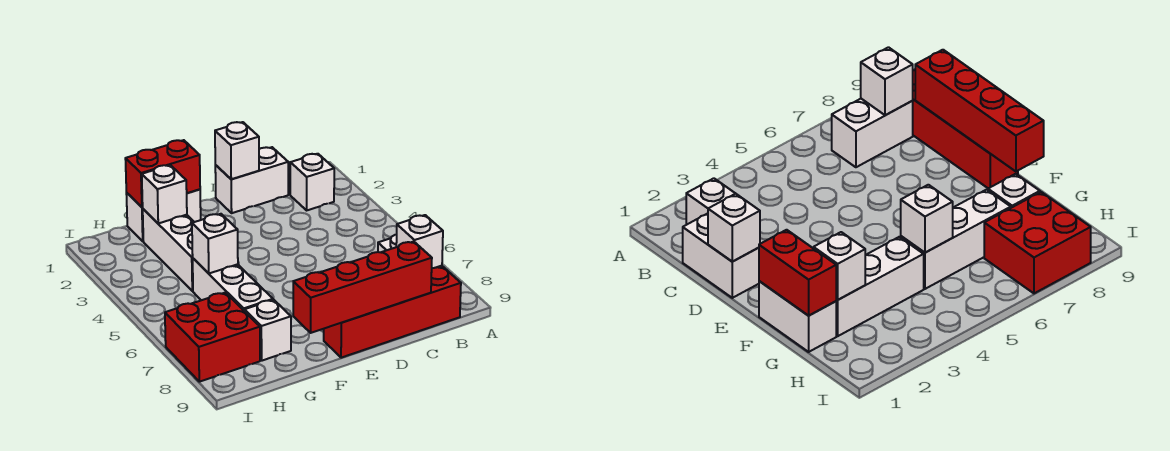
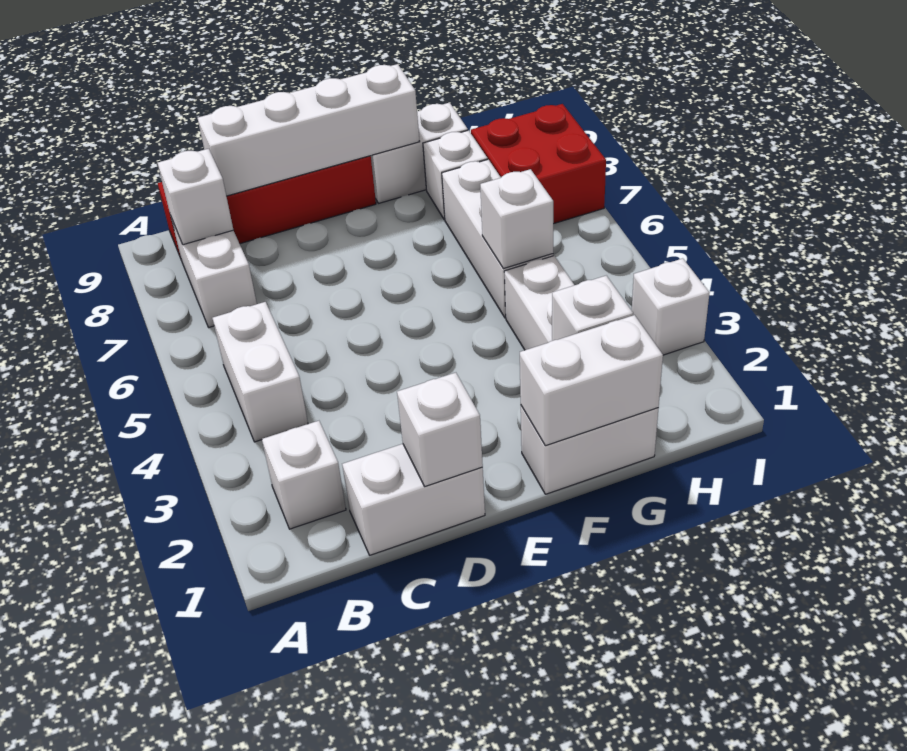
none -> white 1x2 brick [213,302,308,442]
red 1x4 brick [293,242,432,333] -> white 1x4 brick [198,64,420,196]
red 1x2 brick [125,140,200,207] -> white 1x2 brick [520,315,663,446]
none -> white 1x2 brick [371,103,468,203]
none -> white 1x1 brick [632,258,709,355]

